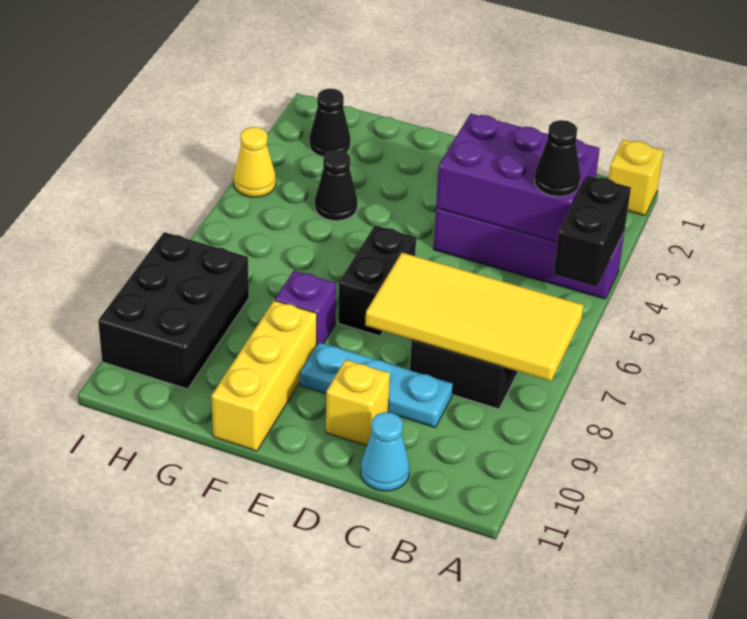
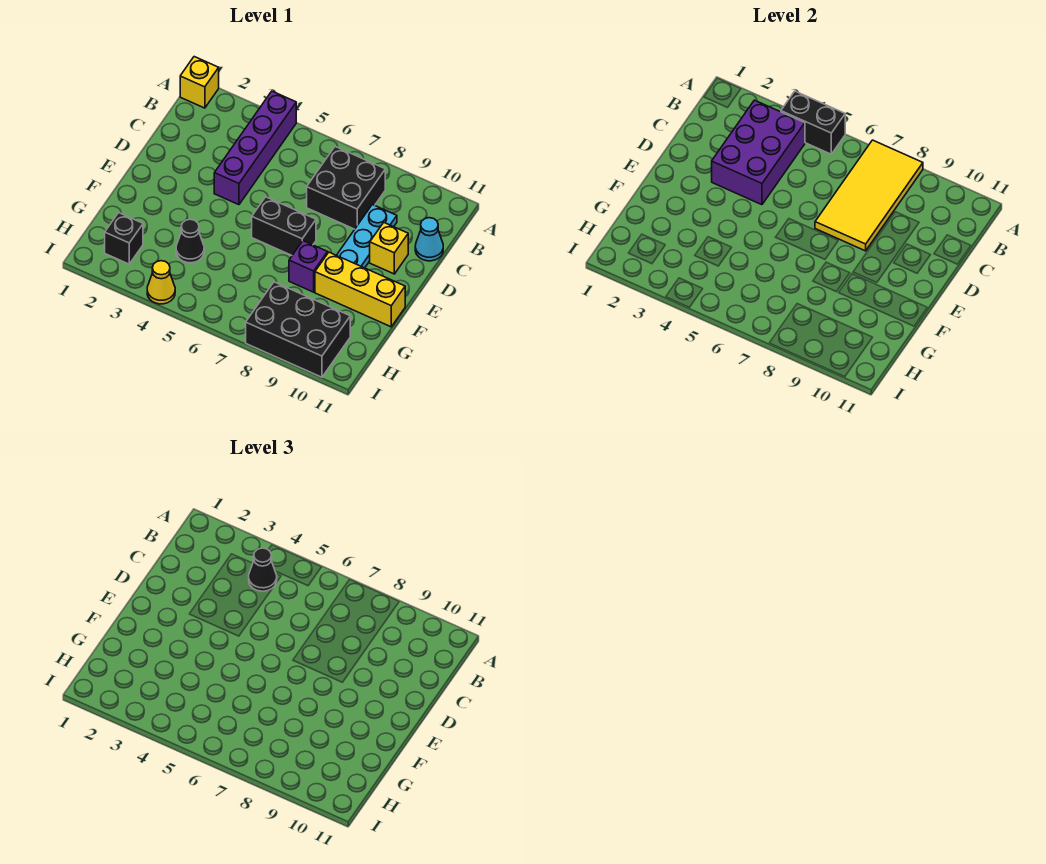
black 1x1 cone [310,89,350,157] -> black 1x1 brick [105,213,143,264]

